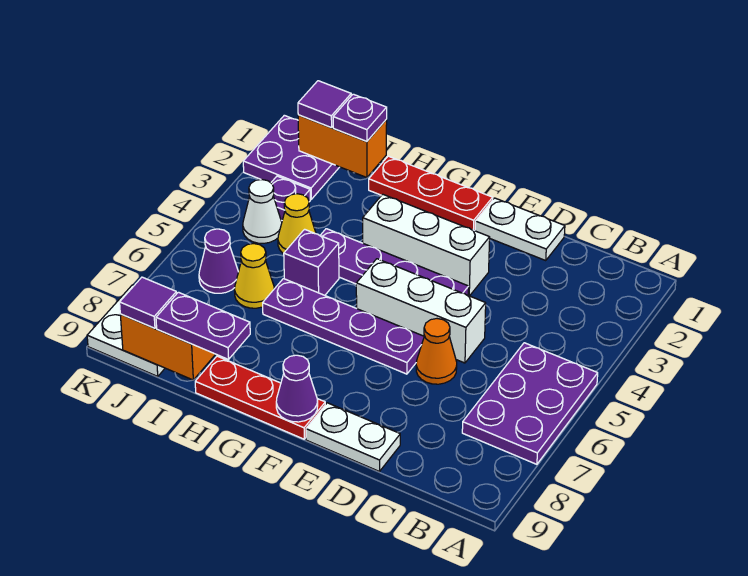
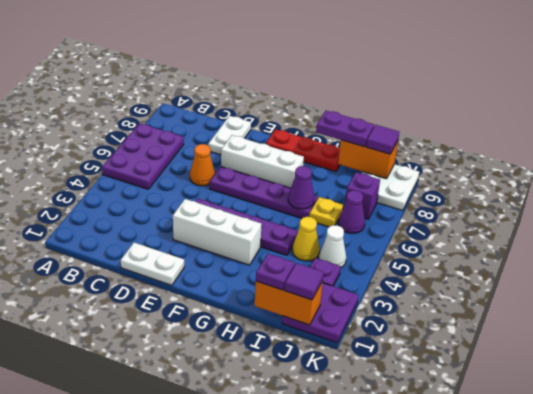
white 1x3 brick [356,259,486,363] -> white 1x3 brick moved to [221,135,304,188]
white 1x2 plate [306,403,400,472] -> white 1x2 plate turned to [208,116,251,155]
red 1x3 plate [369,156,493,231] -> none
purple 1x1 cone [276,355,318,422] -> purple 1x1 cone moved to [288,166,314,209]
purple 1x1 brick [284,229,339,295] -> purple 1x1 brick moved to [345,172,380,219]
yellow 1x1 cone [235,244,274,308] -> yellow 1x1 plate [309,197,343,227]

